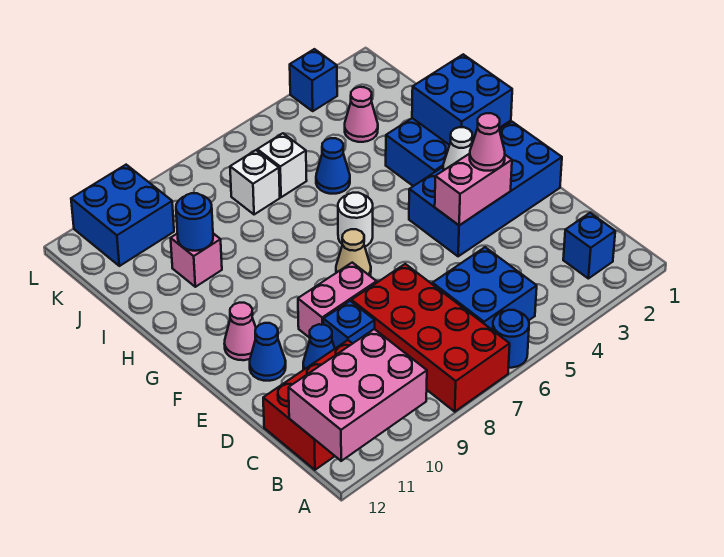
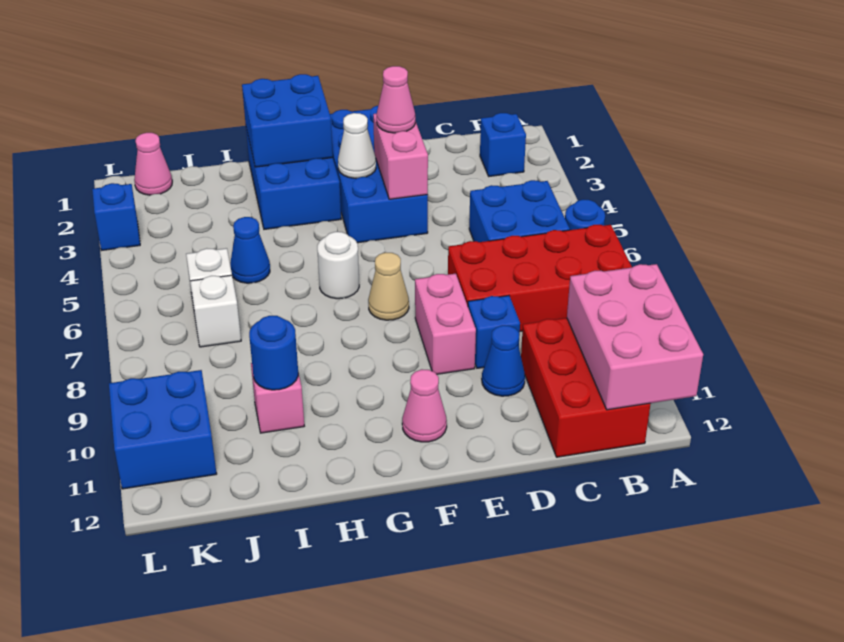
blue 1x1 cone [250,323,286,381] -> none
pink 1x1 cone [345,87,378,142] -> pink 1x1 cone moved to [134,133,172,195]

